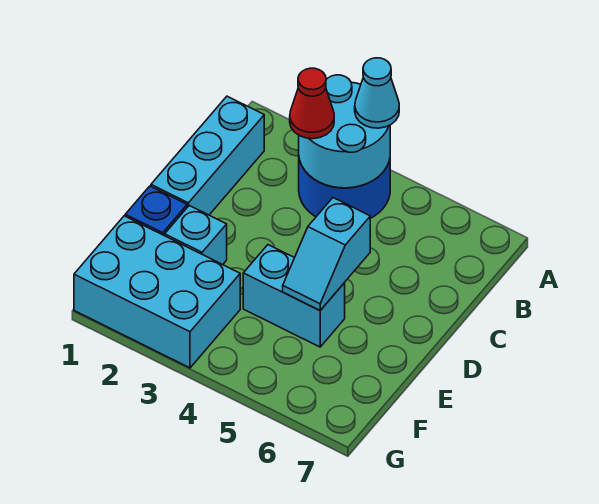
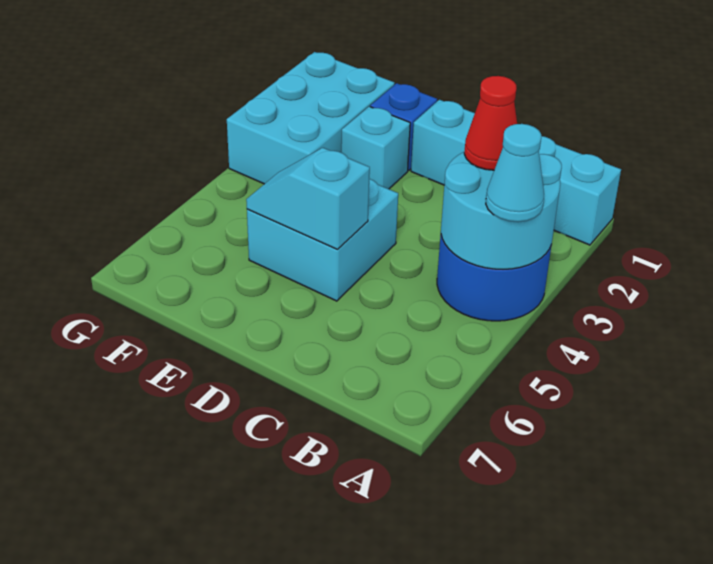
cyan 1x3 brick [151,96,264,215] -> cyan 1x4 brick [411,100,621,245]
cyan 1x2 brick [243,245,345,347] -> cyan 2x2 brick [247,179,398,301]

